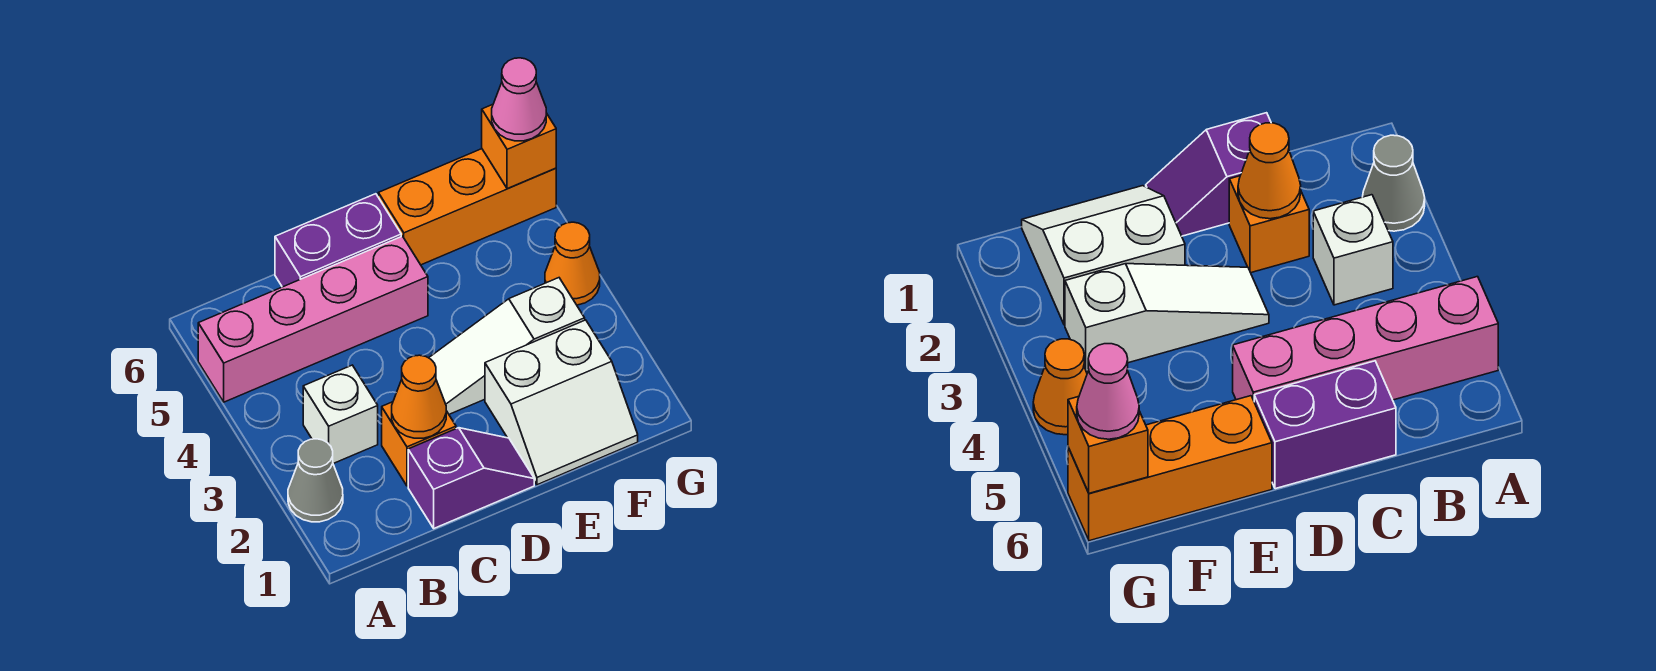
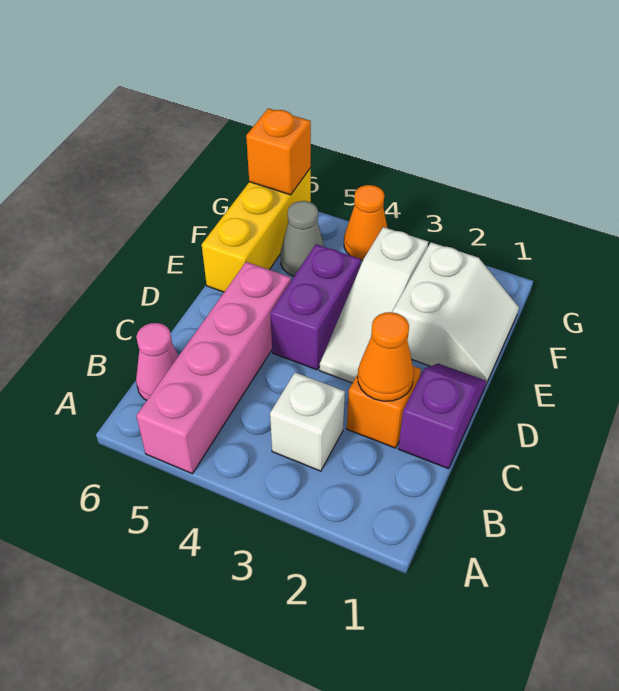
grey 1x1 cone [288,439,343,522] -> grey 1x1 cone moved to [280,201,324,276]
purple 1x2 brick [275,194,401,287] -> purple 1x2 brick moved to [270,244,361,370]
orange 1x3 brick [378,149,556,265] -> yellow 1x3 brick [202,168,311,292]
pink 1x1 cone [492,58,546,141] -> pink 1x1 cone moved to [136,323,179,400]

